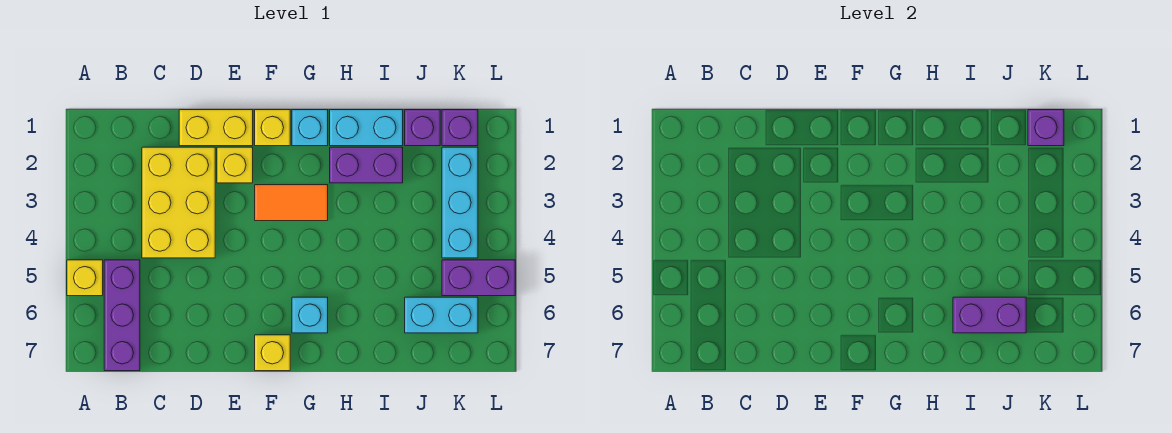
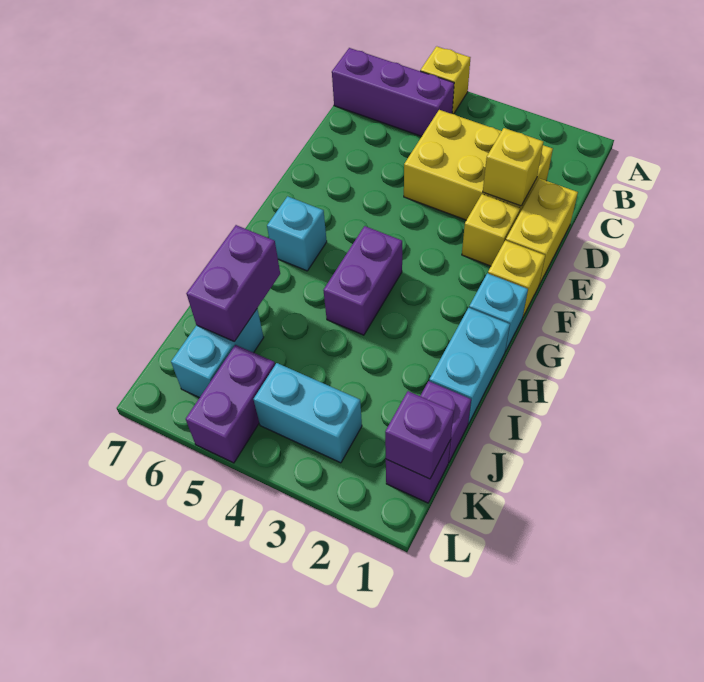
orange 1x2 tile [255,185,328,221] -> none
yellow 1x1 brick [255,335,290,371] -> yellow 1x1 brick moved to [483,128,543,206]
purple 1x2 brick [330,147,403,183] -> purple 1x2 brick moved to [323,226,402,335]
cyan 1x3 brick [442,147,478,258] -> cyan 1x2 brick [253,363,362,463]

